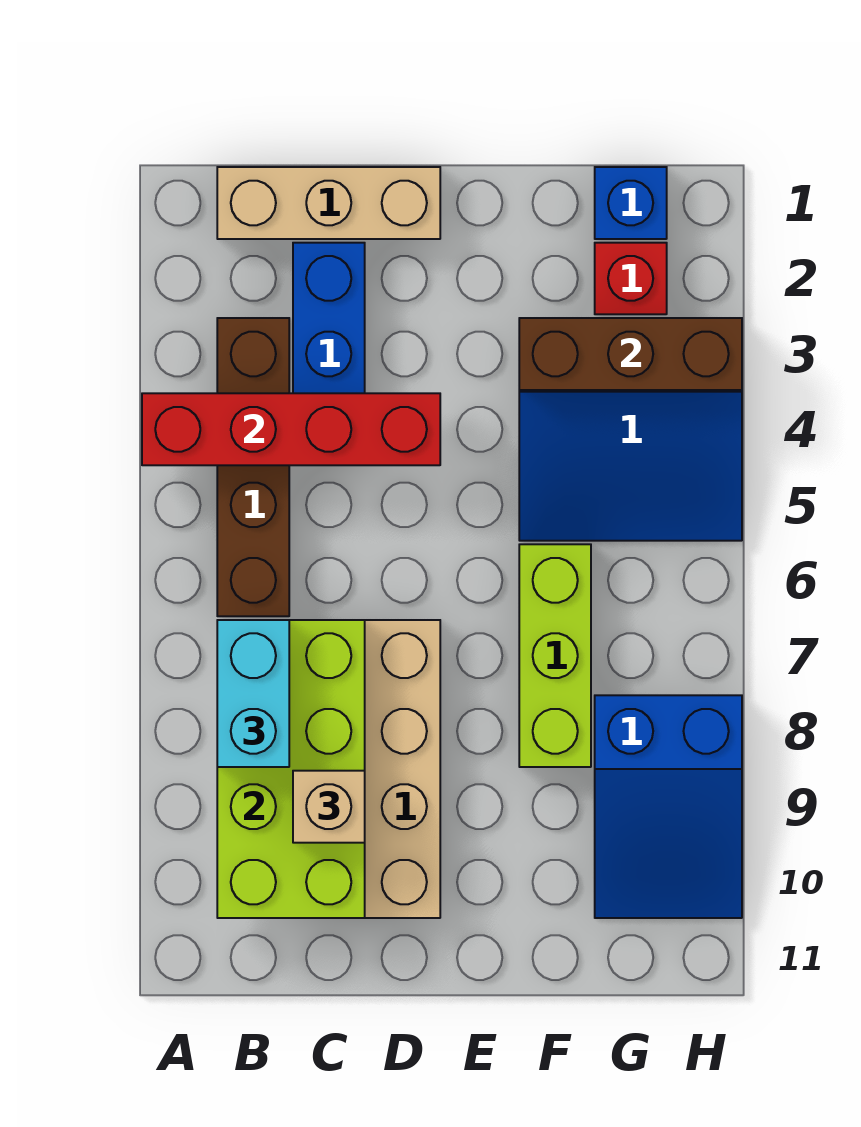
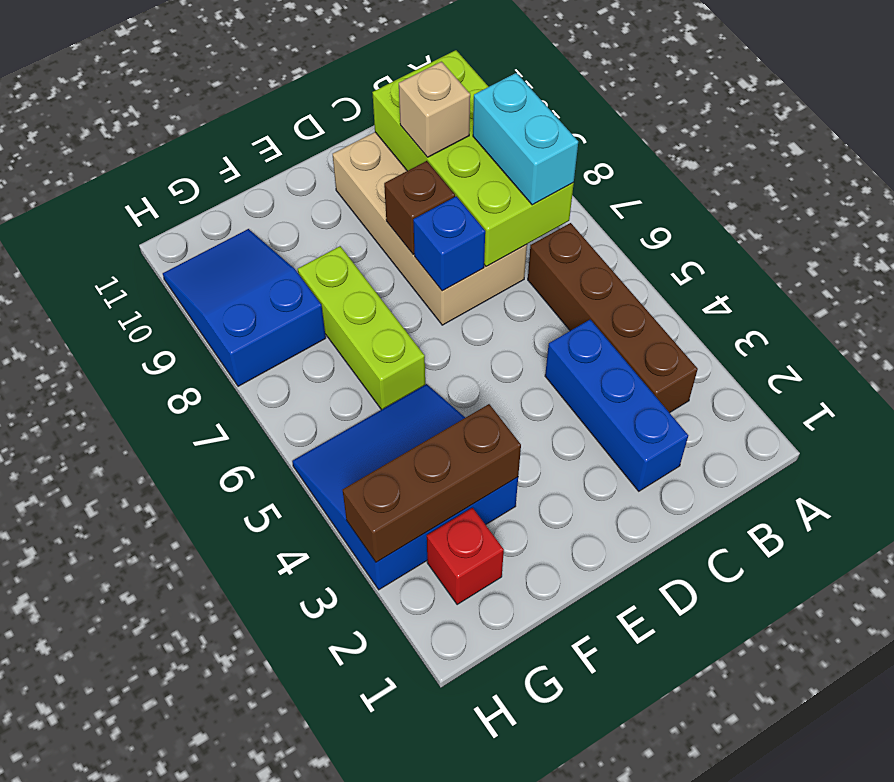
red 1x4 brick [142,393,440,465] -> none
tan 1x3 brick [217,167,440,239] -> none
none -> brown 1x1 brick [384,161,455,254]
blue 1x1 brick [595,167,667,239] -> blue 1x1 brick moved to [413,196,485,291]

